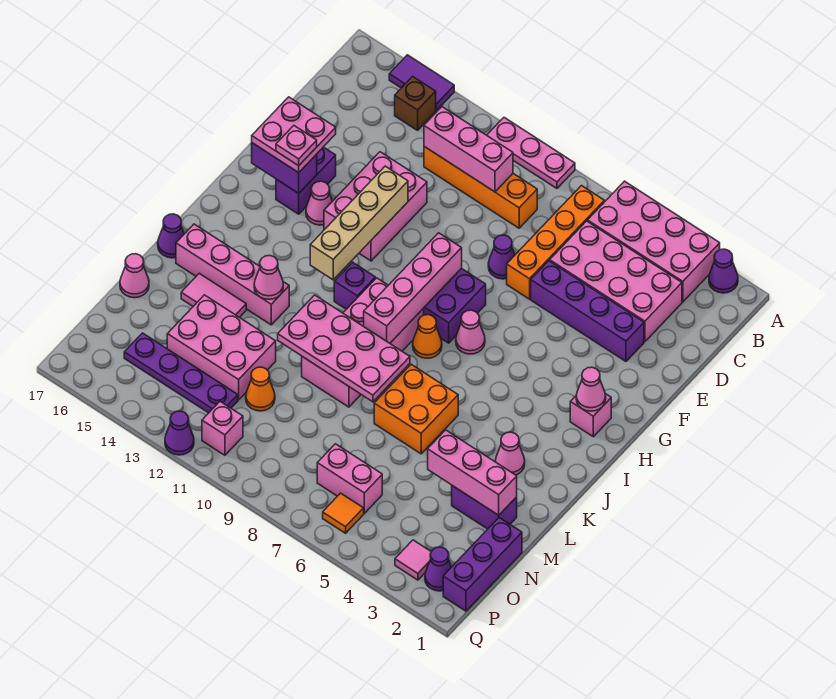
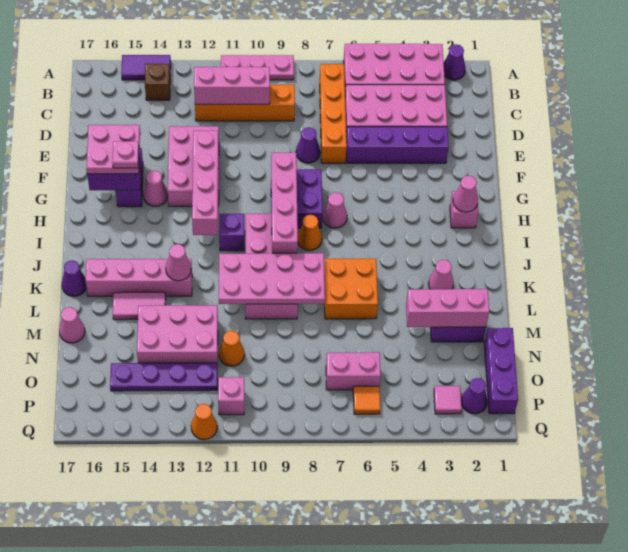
tan 1x4 brick [310,166,408,280] -> pink 1x4 brick [192,131,219,235]
purple 1x1 cone [165,411,194,455] -> orange 1x1 cone [191,404,217,440]

